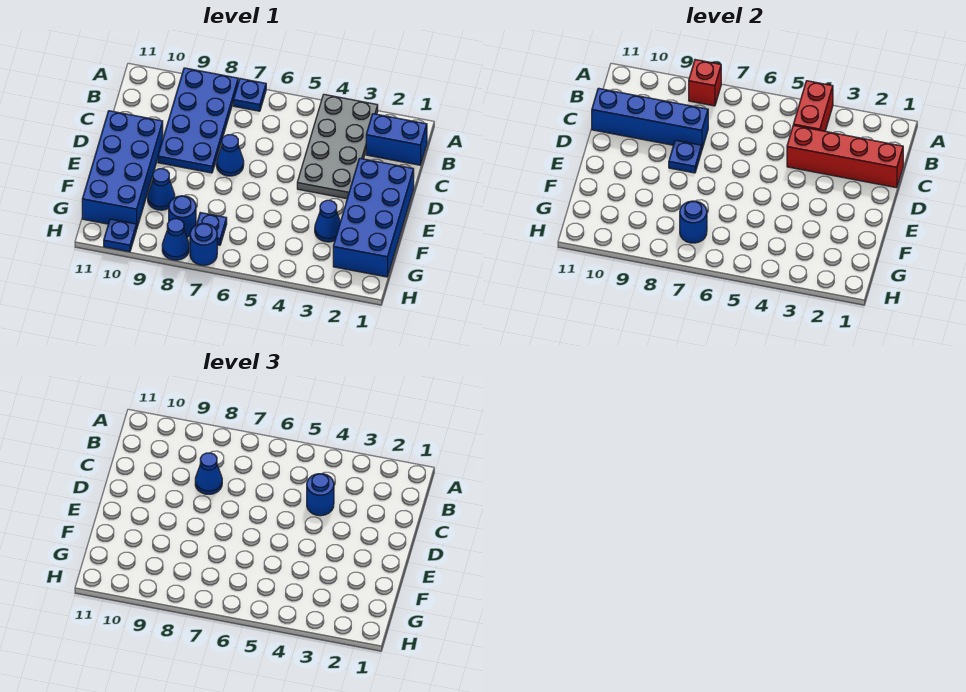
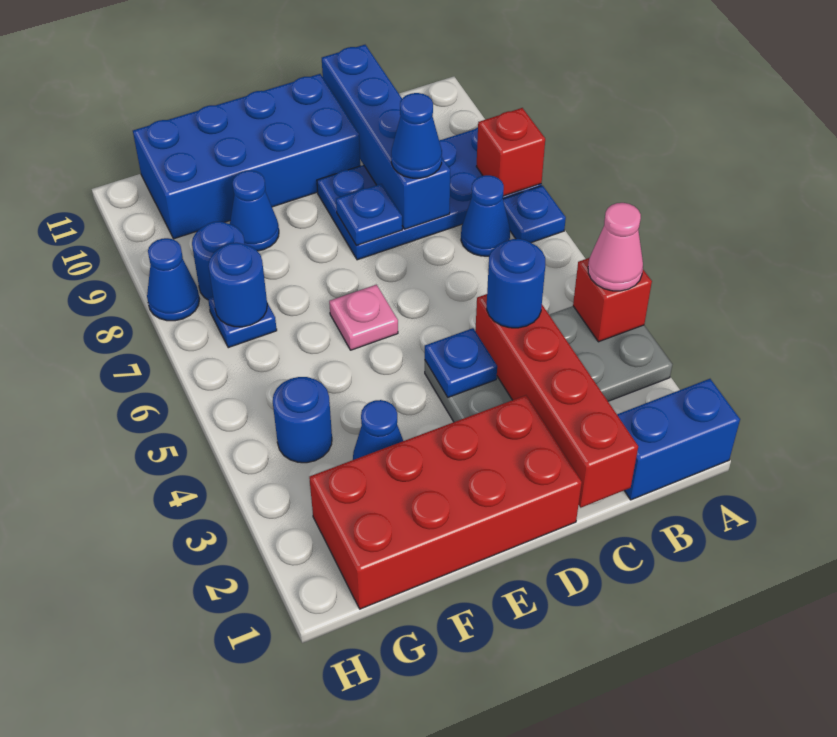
red 1x2 brick [793,81,833,131] -> red 1x1 brick [573,258,652,342]
none -> pink 1x1 cone [588,203,643,291]
blue 1x2 brick [366,114,427,165] -> blue 1x2 brick turned to [617,379,740,500]
blue 2x4 brick [333,158,414,277] -> red 2x4 brick [309,395,582,609]
blue 1x1 cone [216,135,244,176] -> blue 1x1 cone moved to [461,175,510,256]
none -> pink 1x1 plate [329,285,398,350]
blue 1x1 round brick [190,223,217,266] -> blue 1x1 round brick moved to [273,377,332,463]
blue 1x1 plate [104,219,136,252] -> blue 1x1 plate moved to [425,328,497,397]

